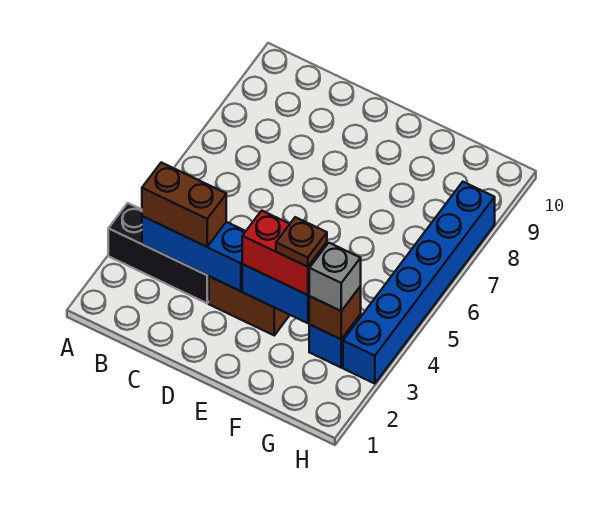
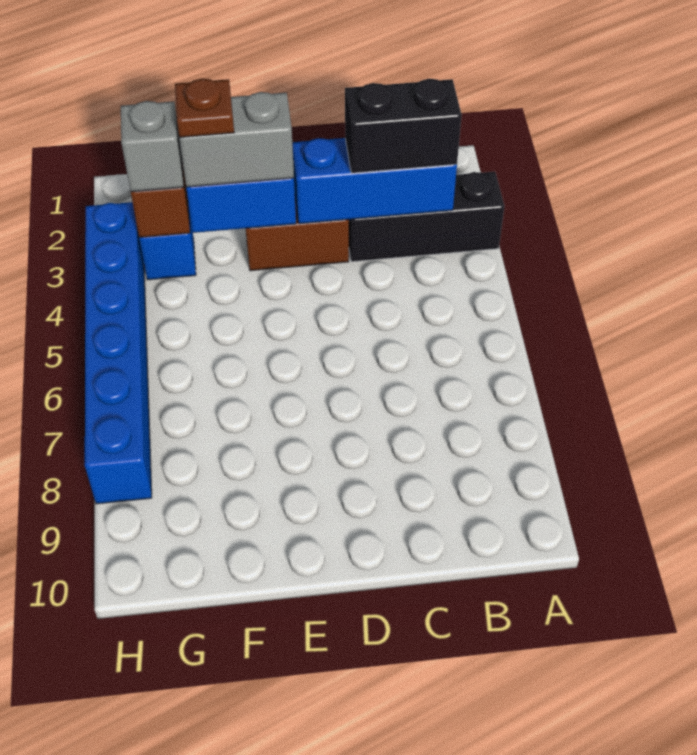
brown 1x2 brick [142,162,226,247] -> black 1x2 brick [345,79,462,173]
red 1x2 brick [242,211,327,295] -> grey 1x2 brick [179,92,294,187]

